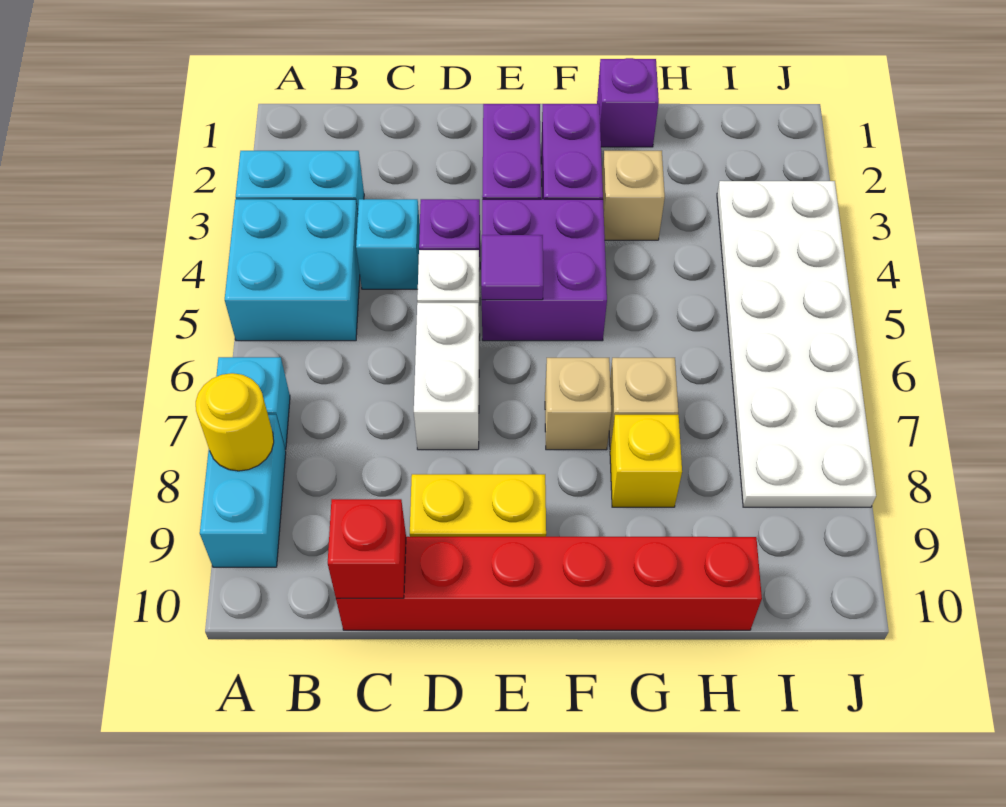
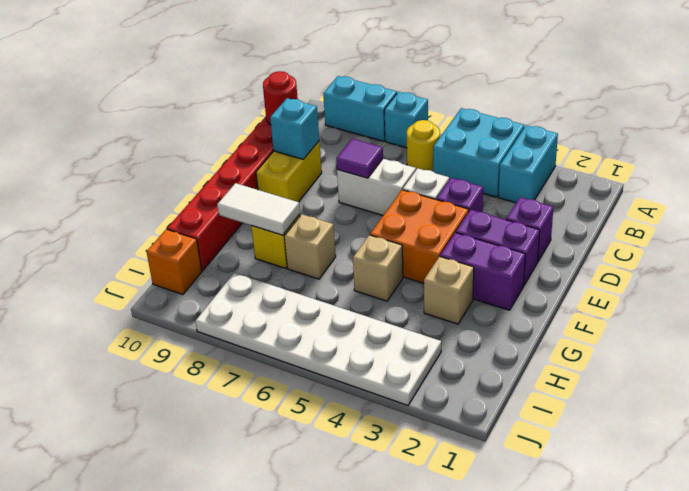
yellow 1x1 round brick [196,373,274,471] -> yellow 1x1 round brick moved to [407,120,440,171]
cyan 1x1 brick [356,199,420,289] -> cyan 1x1 brick moved to [270,98,319,159]
red 1x1 brick [328,499,406,598] -> red 1x1 round brick [263,71,298,125]
purple 2x2 brick [482,199,607,341] -> orange 2x2 brick [370,190,469,283]
purple 1x1 tile [481,235,543,300] -> purple 1x1 tile moved to [336,139,383,178]
tan 1x1 brick [545,358,611,450] -> tan 1x1 brick moved to [353,235,403,301]
purple 1x1 brick [597,58,659,147] -> purple 1x1 brick moved to [506,197,553,261]
none -> white 1x2 tile [217,183,300,235]
none -> orange 1x1 brick [147,229,202,295]

